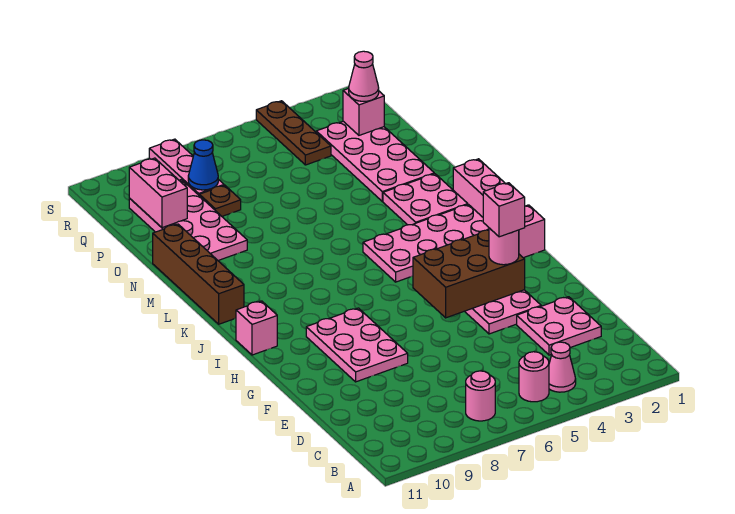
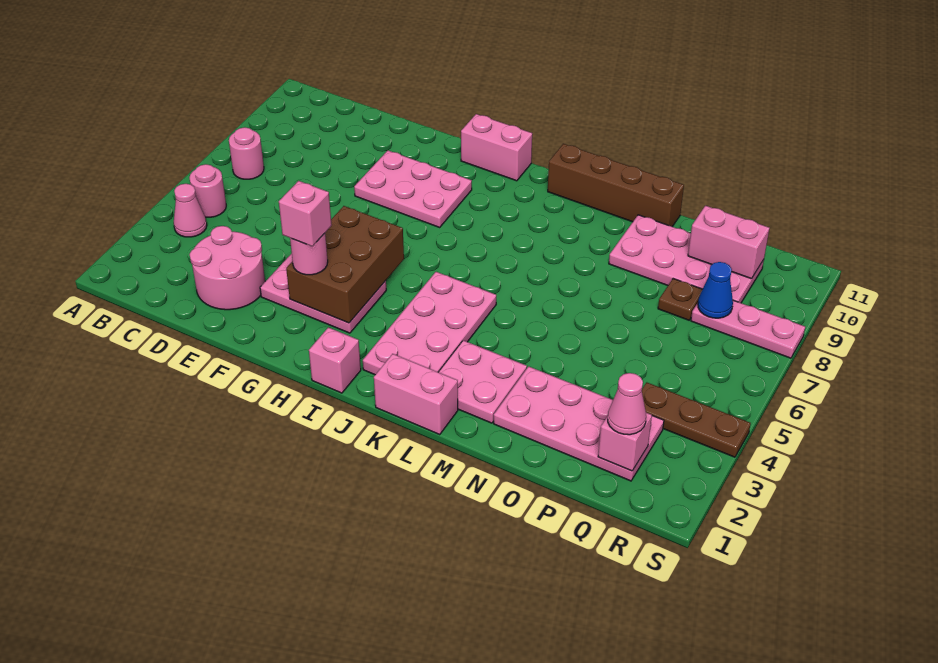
pink 2x2 plate [517,297,601,355] -> pink 2x2 round brick [190,226,265,310]
pink 1x1 brick [236,301,277,355] -> pink 1x2 brick [461,114,532,181]

